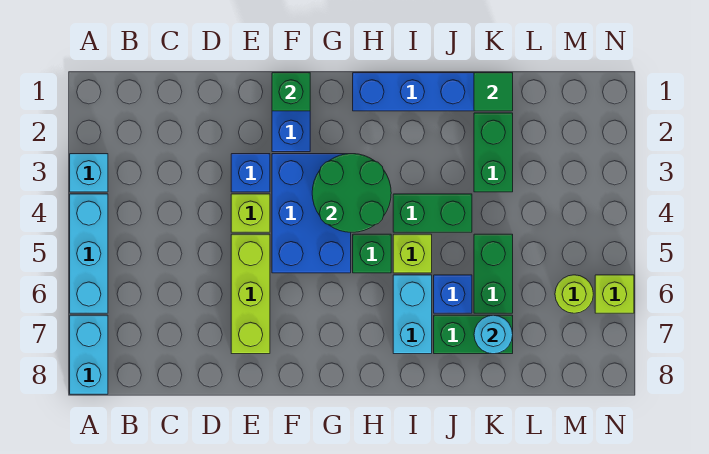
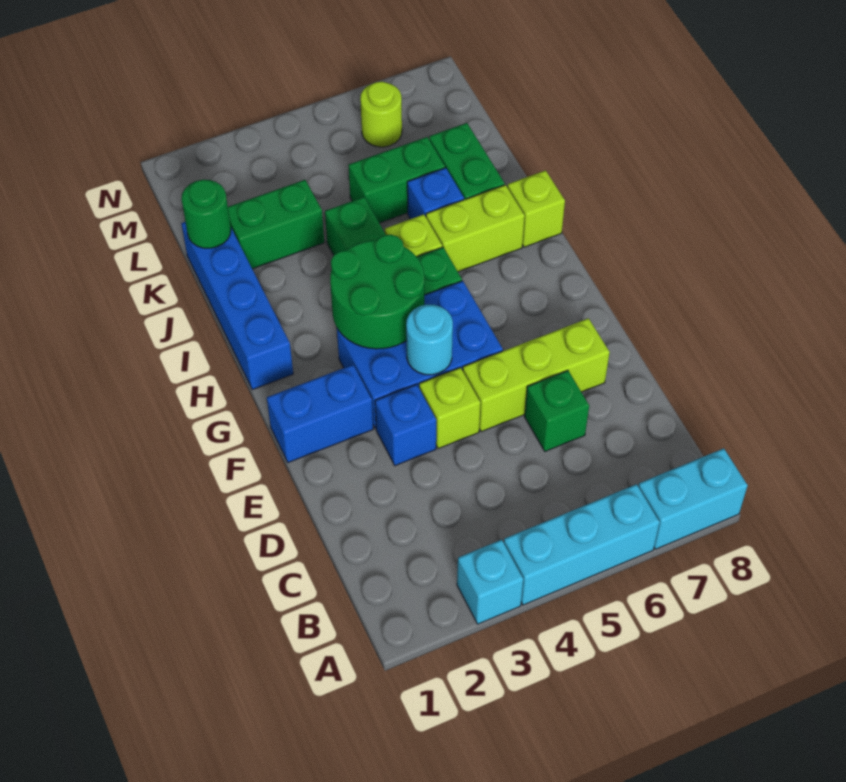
green 1x1 brick [272,73,310,111] -> green 1x1 brick moved to [525,371,589,451]
cyan 1x2 brick [393,275,432,354] -> lime 1x2 brick [426,185,525,272]
green 1x1 tile [474,73,513,111] -> green 1x1 round brick [181,180,231,248]
cyan 1x1 round brick [474,315,513,354] -> cyan 1x1 round brick moved to [406,304,453,375]
lime 1x1 brick [595,275,634,313] -> lime 1x1 brick moved to [507,170,565,247]

